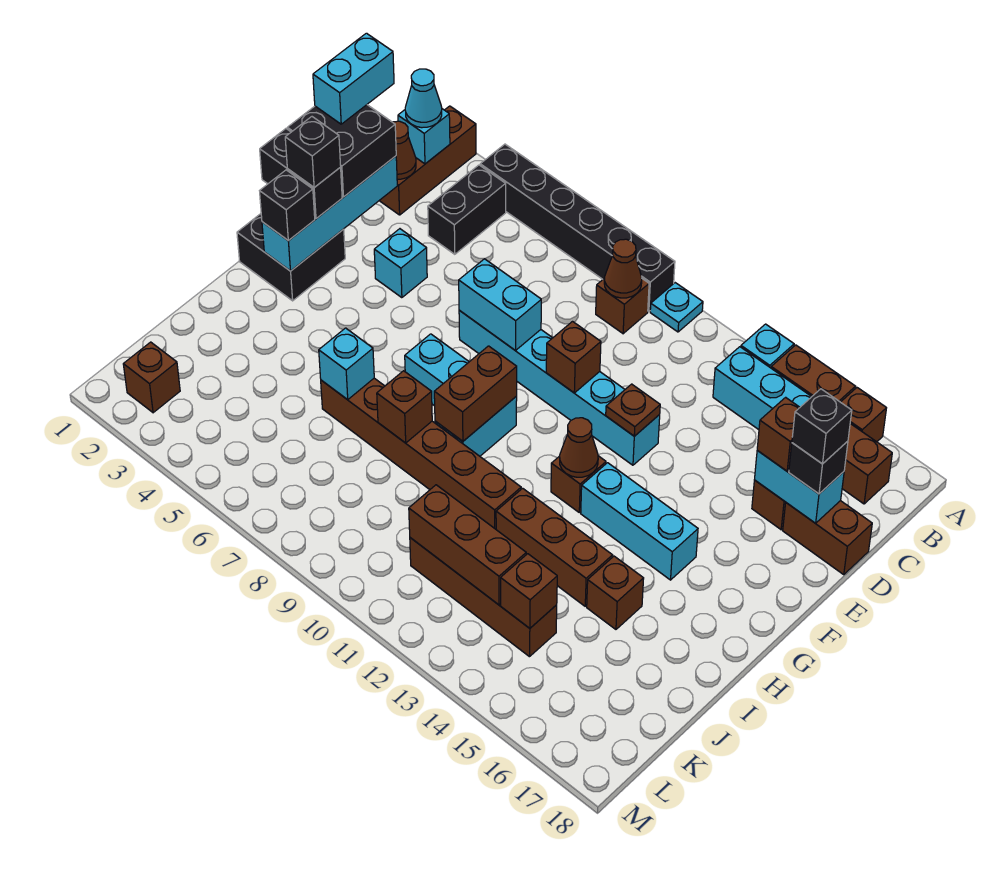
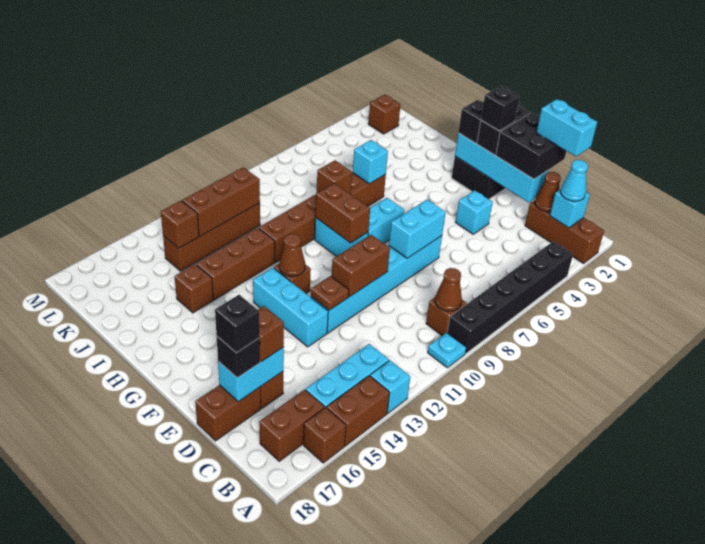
black 1x2 brick [428,165,506,254] -> none
brown 1x1 brick [546,322,601,393] -> brown 1x2 brick [332,235,390,297]
cyan 1x3 brick [581,463,698,580] -> cyan 1x3 brick turned to [253,268,328,347]

